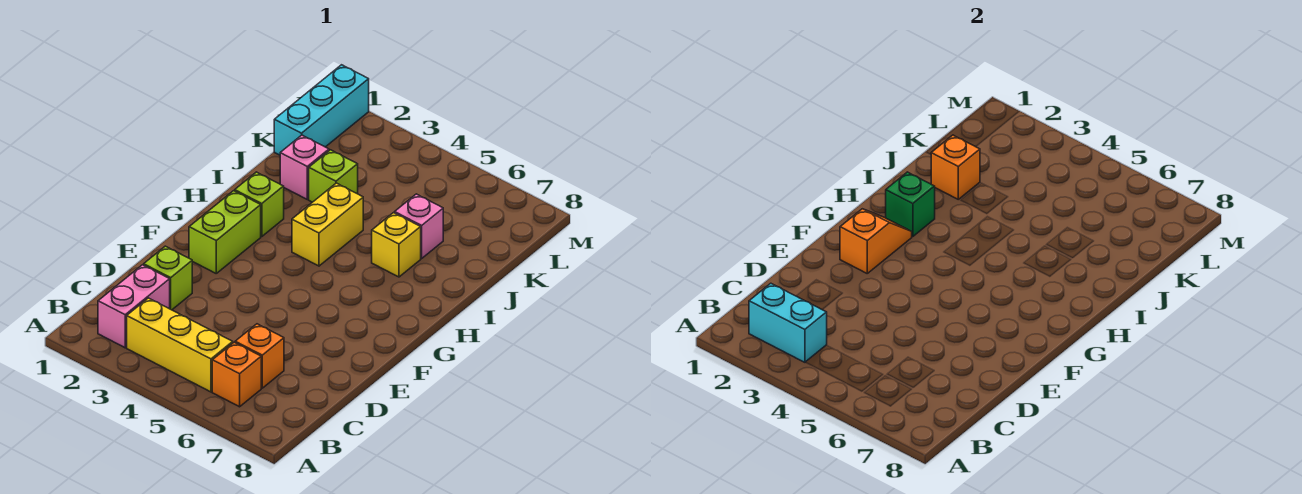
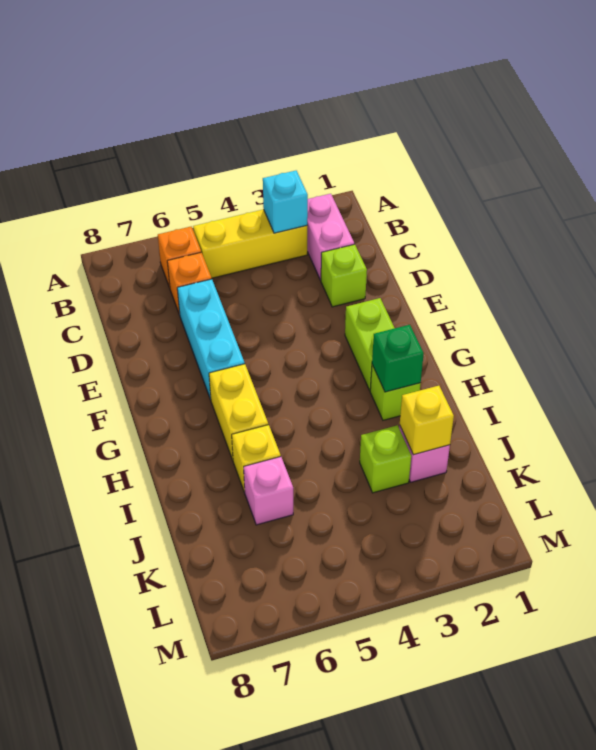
cyan 1x2 brick [749,283,827,362] -> cyan 1x1 brick [263,171,308,233]
orange 1x2 slope [840,209,912,273] -> none
yellow 1x2 brick [292,183,363,266] -> yellow 1x2 brick moved to [209,364,268,460]
orange 1x1 brick [931,135,980,199] -> yellow 1x1 brick [400,386,454,455]
cyan 1x3 brick [274,65,369,155] -> cyan 1x3 brick moved to [177,279,245,400]

